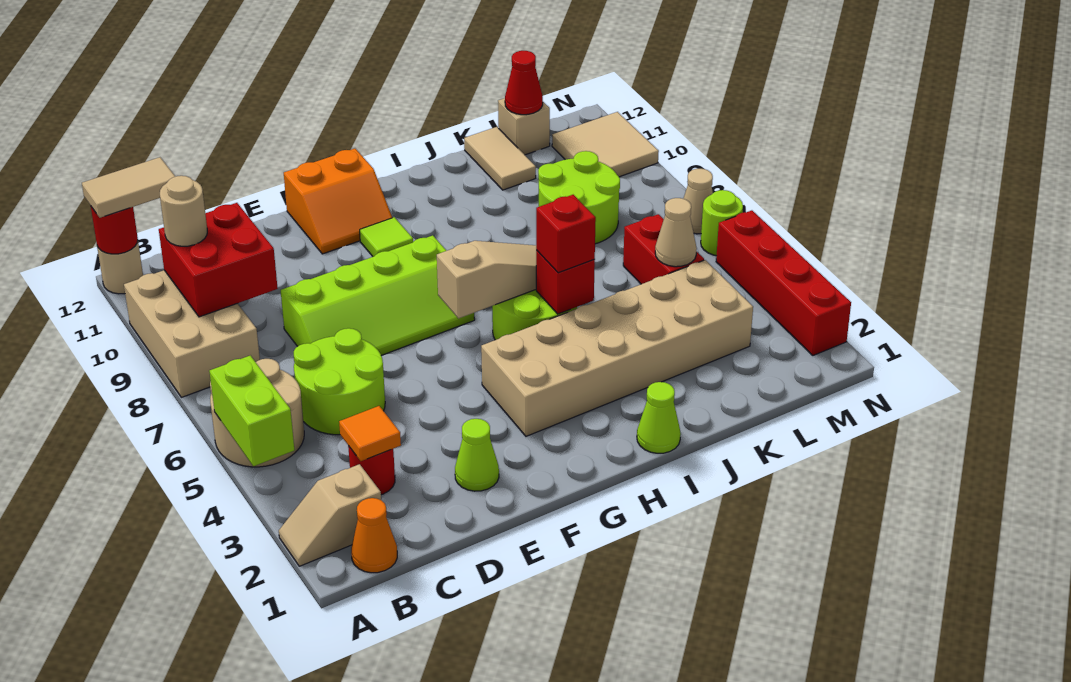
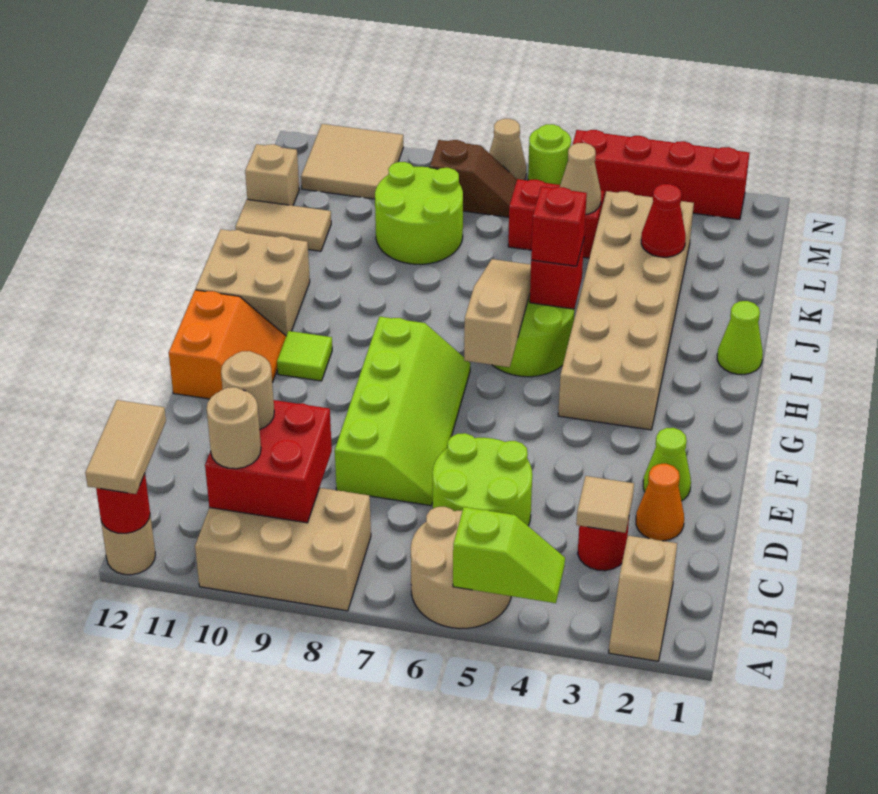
lime 1x2 brick [209,356,294,466] -> lime 1x2 slope [453,507,565,603]
orange 1x1 cone [351,498,397,573] -> orange 1x1 cone moved to [636,464,684,541]
orange 1x1 tile [339,406,401,461] -> tan 1x1 tile [576,476,634,533]
none -> tan 1x1 round brick [221,351,274,429]
none -> tan 2x2 brick [196,229,310,336]
red 1x1 cone [505,51,543,115] -> red 1x1 cone moved to [641,184,686,257]
none -> brown 1x2 slope [430,140,517,217]

